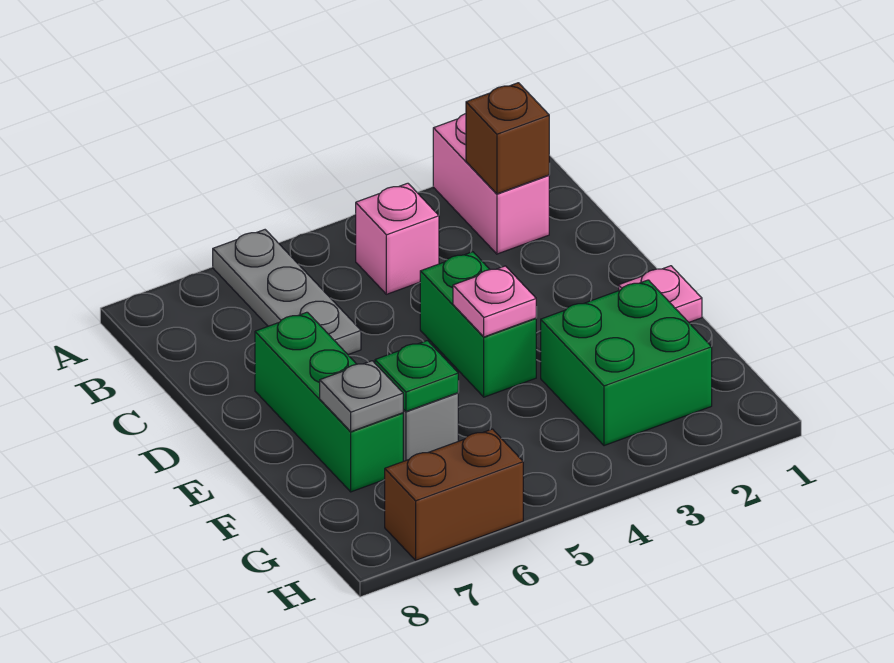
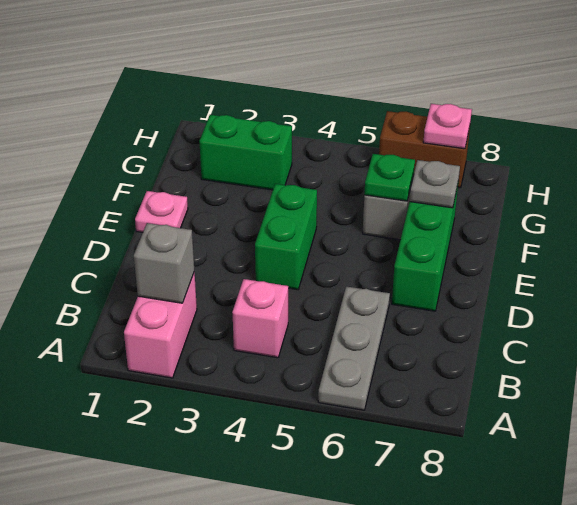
brown 1x1 brick [466,83,549,194] -> grey 1x1 brick [134,223,194,303]
pink 1x1 plate [453,266,536,337] -> pink 1x1 plate moved to [423,104,472,149]
green 2x2 brick [541,280,712,446] -> green 1x2 brick [199,115,292,190]

